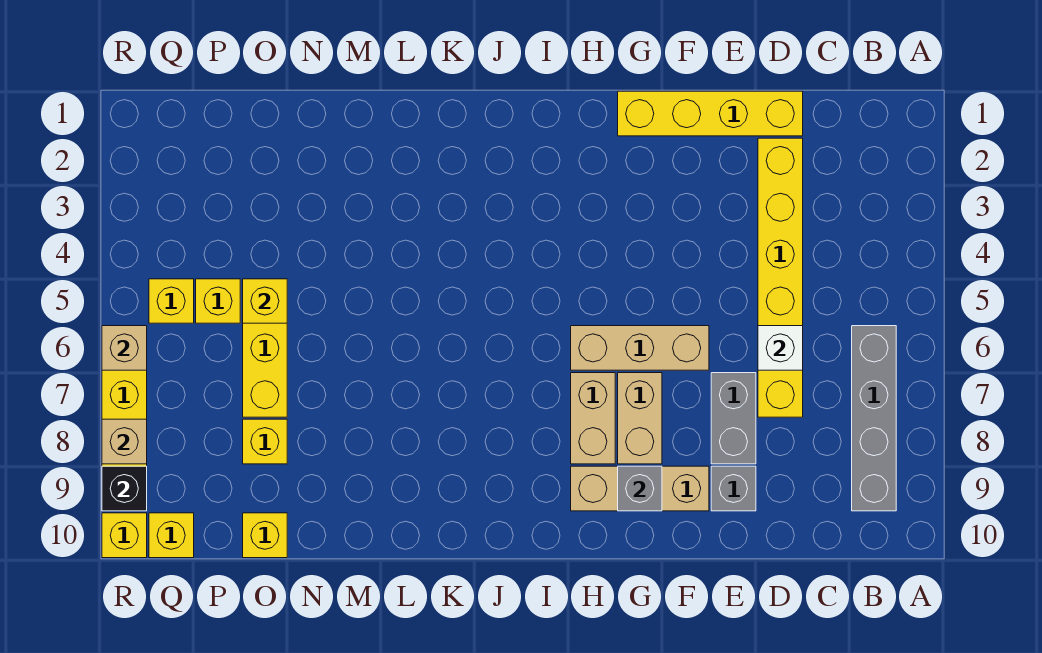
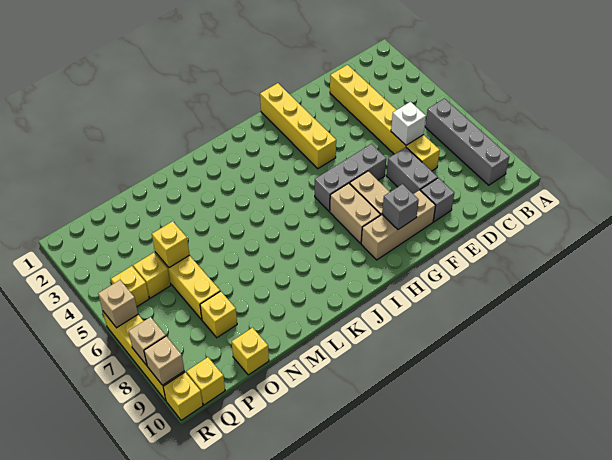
yellow 1x4 brick [618,91,803,136] -> yellow 1x4 brick turned to [260,83,336,169]
tan 1x3 brick [571,326,709,370] -> grey 1x3 brick [315,144,386,211]
black 1x1 brick [102,466,147,511] -> tan 1x1 brick [144,336,184,385]

